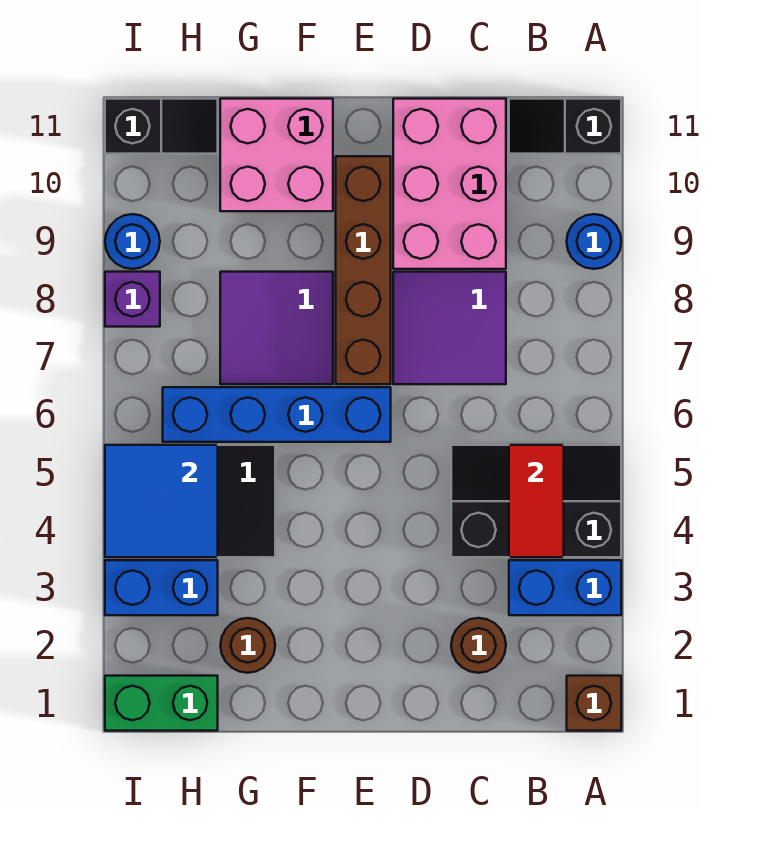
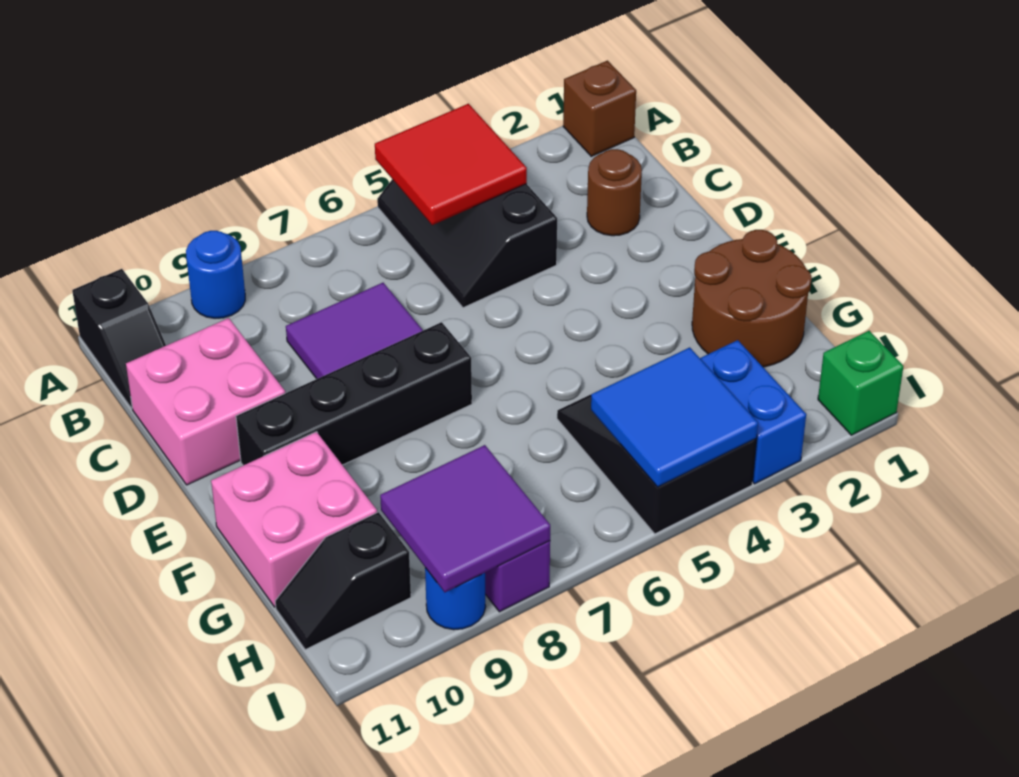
blue 1x2 brick [509,560,621,615] -> none
red 1x2 tile [509,445,564,557] -> red 2x2 tile [375,104,527,225]
pink 2x3 brick [393,99,506,269] -> pink 2x2 brick [126,318,285,485]
blue 1x4 brick [163,387,391,442] -> none
brown 1x4 brick [336,156,391,384] -> black 1x4 brick [236,322,472,465]
purple 2x2 tile [220,272,333,384] -> purple 2x2 tile moved to [380,445,550,592]
brown 1x1 round brick [220,618,275,673] -> brown 2x2 round brick [692,230,812,367]
green 1x2 brick [105,676,218,731] -> green 1x1 brick [818,331,903,435]
black 1x2 slope [105,99,218,154] -> black 1x2 slope turned to [275,512,411,650]

